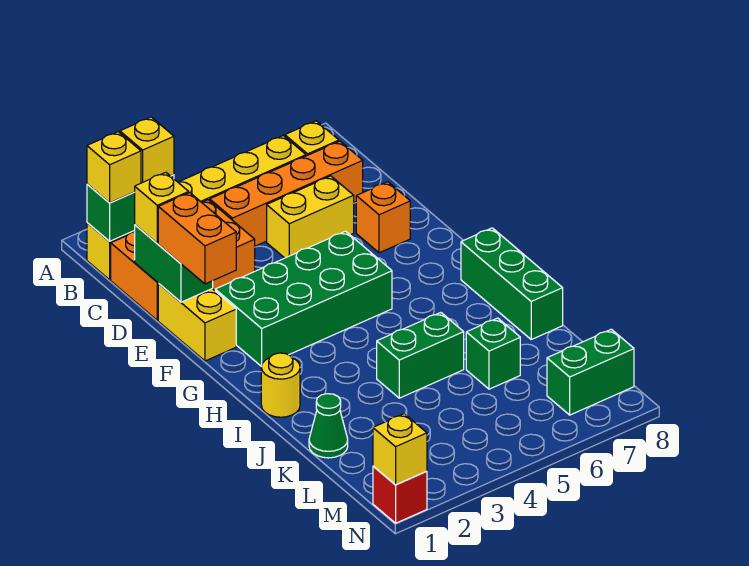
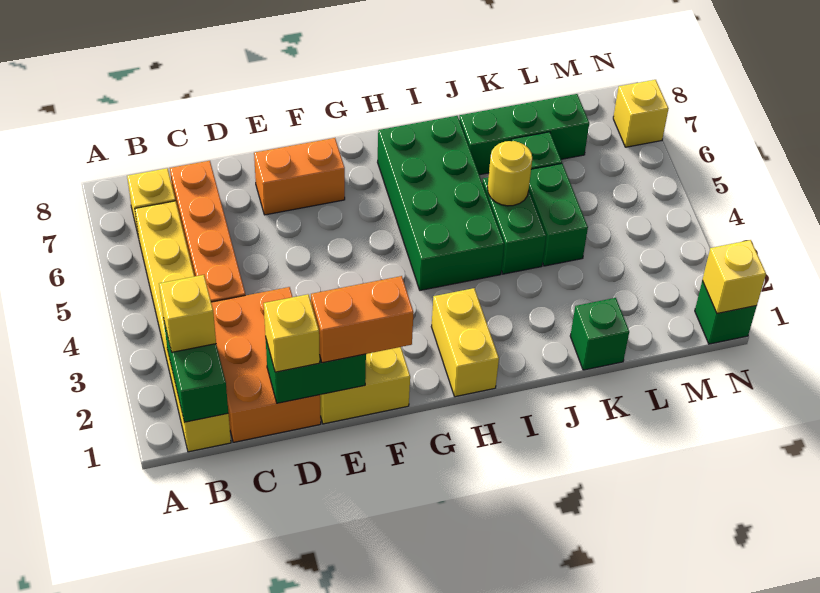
yellow 1x1 brick [87,132,141,203] -> yellow 1x1 brick moved to [613,80,669,147]
yellow 1x2 brick [267,176,354,258] -> yellow 1x2 brick moved to [431,288,499,397]
orange 1x1 brick [356,182,410,253] -> orange 1x2 brick [254,138,345,215]
green 2x4 brick [215,231,392,367] -> green 2x4 brick moved to [378,116,504,290]
green 1x3 brick [461,228,563,339] -> green 1x3 brick moved to [459,94,589,175]
yellow 1x1 round brick [261,353,300,417] -> yellow 1x1 round brick moved to [488,141,532,206]
green 1x1 cone [309,394,348,458] -> green 1x1 brick [570,298,629,370]
green 1x2 brick [547,329,634,415] -> green 1x2 brick moved to [529,164,588,266]
red 1x1 brick [373,466,427,523] -> green 1x1 brick [695,281,757,344]

